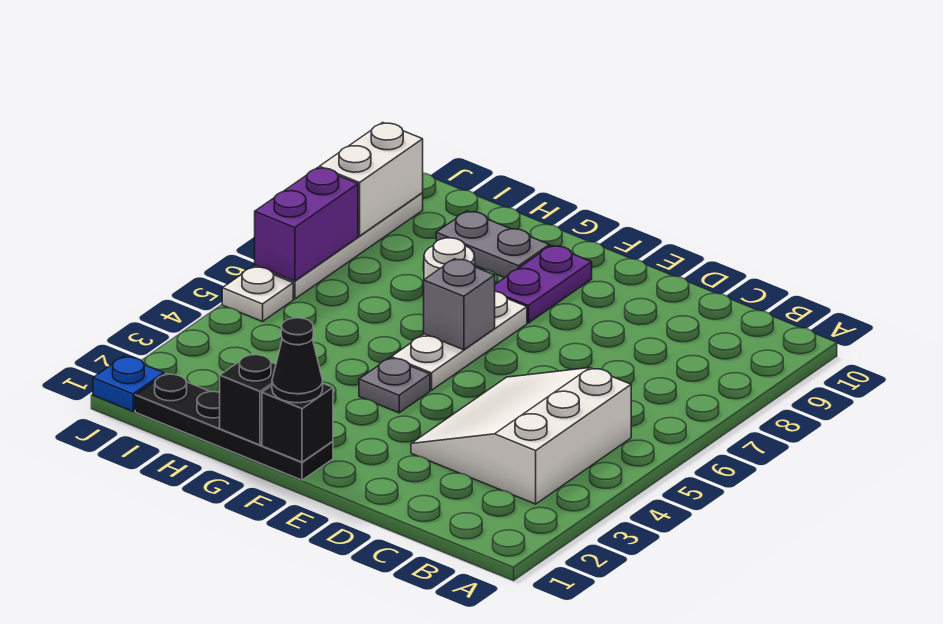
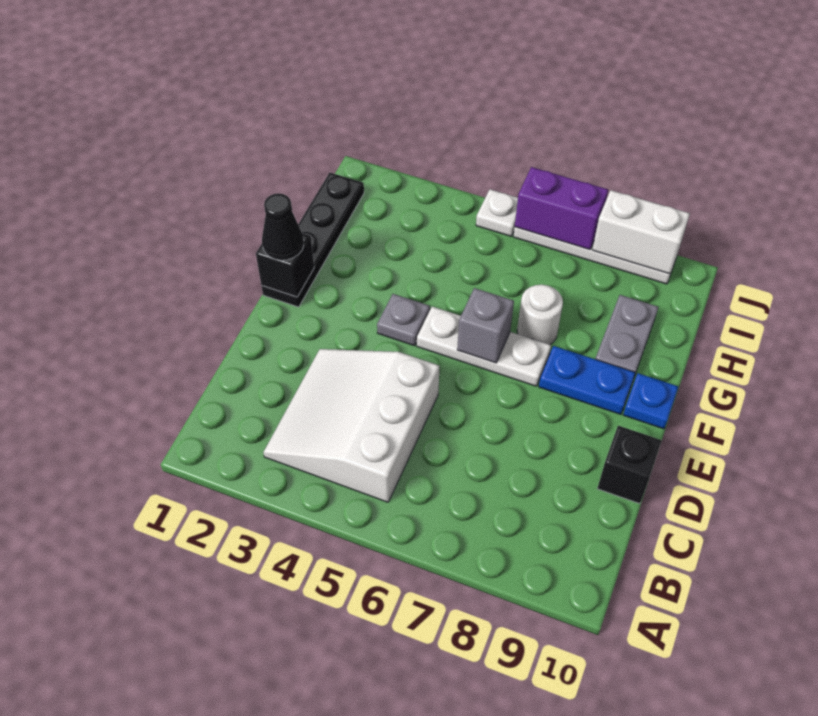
white 3x3 slope [411,368,631,504] -> white 3x3 slope turned to [263,349,440,502]
purple 1x2 plate [495,245,592,323] -> blue 1x2 plate [539,346,635,414]
black 1x1 brick [220,354,276,445] -> black 1x1 brick moved to [597,426,662,504]
blue 1x1 plate [93,356,164,411] -> blue 1x1 plate moved to [623,373,678,429]

